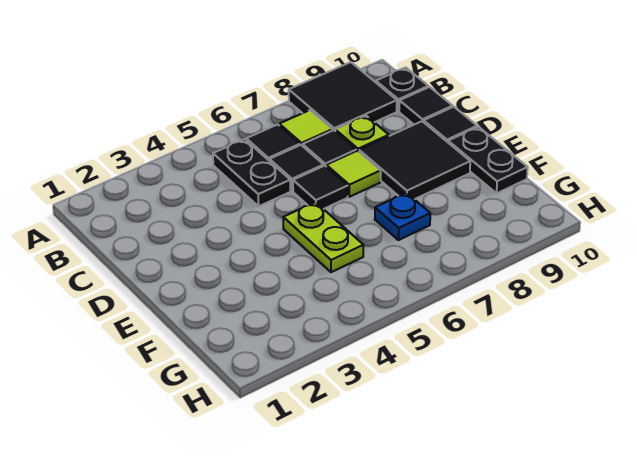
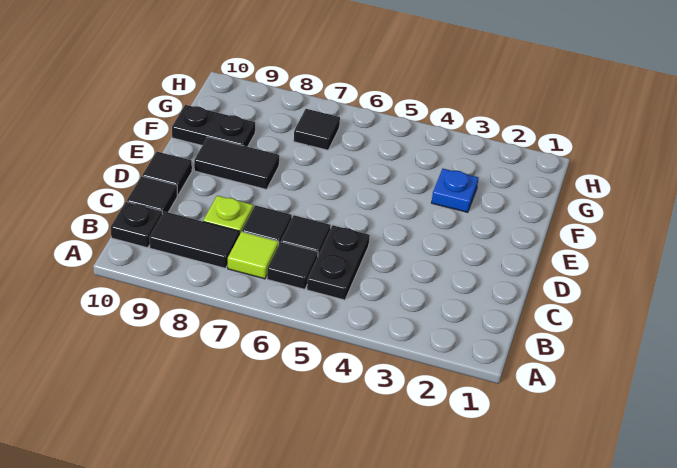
black 2x2 tile [289,62,397,131] -> black 1x2 tile [149,212,239,268]
black 1x1 tile [293,166,348,209] -> black 1x1 tile moved to [294,109,340,150]
lime 1x1 tile [326,151,381,197] -> none
black 2x2 tile [359,121,470,199] -> black 1x2 tile [194,137,279,189]
lime 1x2 plate [283,202,363,272] -> none
black 1x2 plate [448,127,528,193] -> black 1x2 plate turned to [172,105,255,147]
blue 1x1 plate [375,193,430,240] -> blue 1x1 plate moved to [431,169,478,212]

